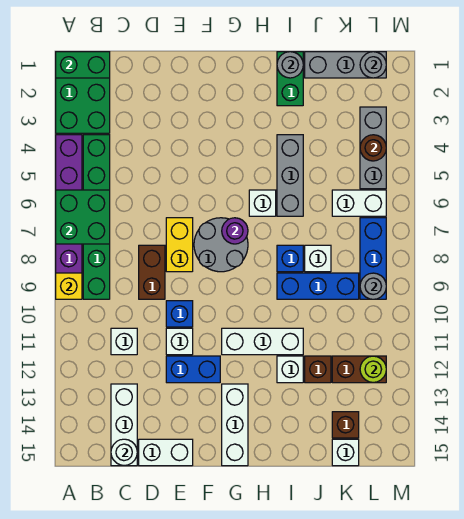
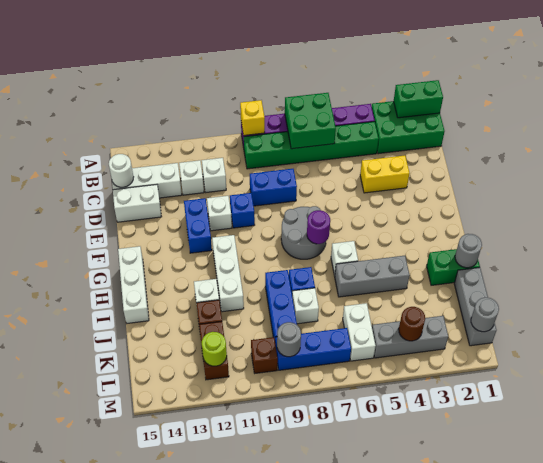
green 1x2 brick [56,52,110,78] -> green 1x2 brick turned to [394,80,443,118]
brown 1x2 brick [139,245,165,299] -> blue 1x2 brick [250,169,297,206]
white 1x2 brick [139,439,193,466] -> white 1x2 brick turned to [113,185,162,222]
yellow 1x2 brick [166,218,193,272] -> yellow 1x2 brick moved to [360,155,409,193]
white 1x3 brick [222,384,248,466] -> white 1x3 brick turned to [118,246,149,323]
brown 1x1 brick [332,412,359,438] -> brown 1x1 brick moved to [251,337,278,373]
white 1x1 brick [332,439,359,466] -> white 1x1 brick moved to [179,160,204,195]

